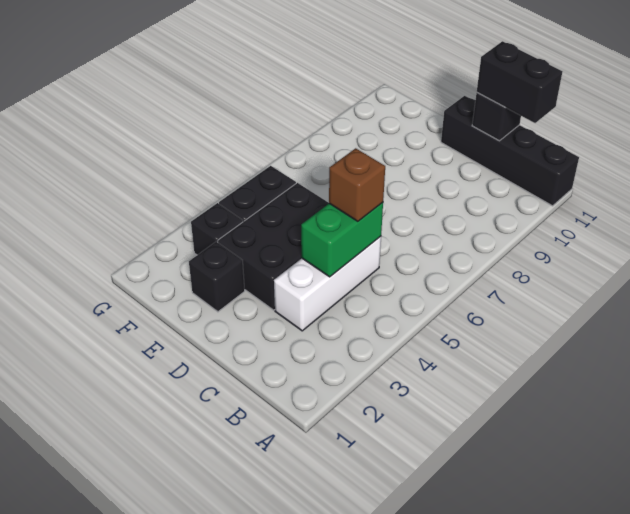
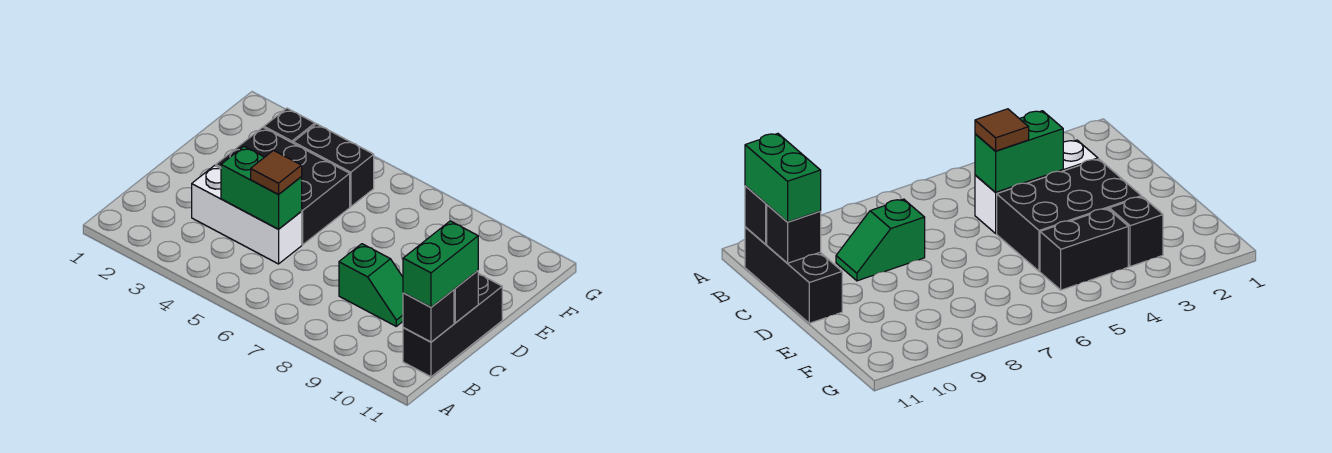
black 1x4 brick [441,96,579,206] -> black 1x3 brick [403,274,502,377]
black 1x2 brick [477,41,562,123] -> green 1x2 brick [403,221,478,307]
brown 1x1 brick [329,148,385,221] -> brown 1x1 tile [251,150,302,195]
none -> green 1x2 slope [339,244,403,326]
black 1x1 brick [189,242,245,312] -> black 1x1 brick moved to [403,290,454,342]

